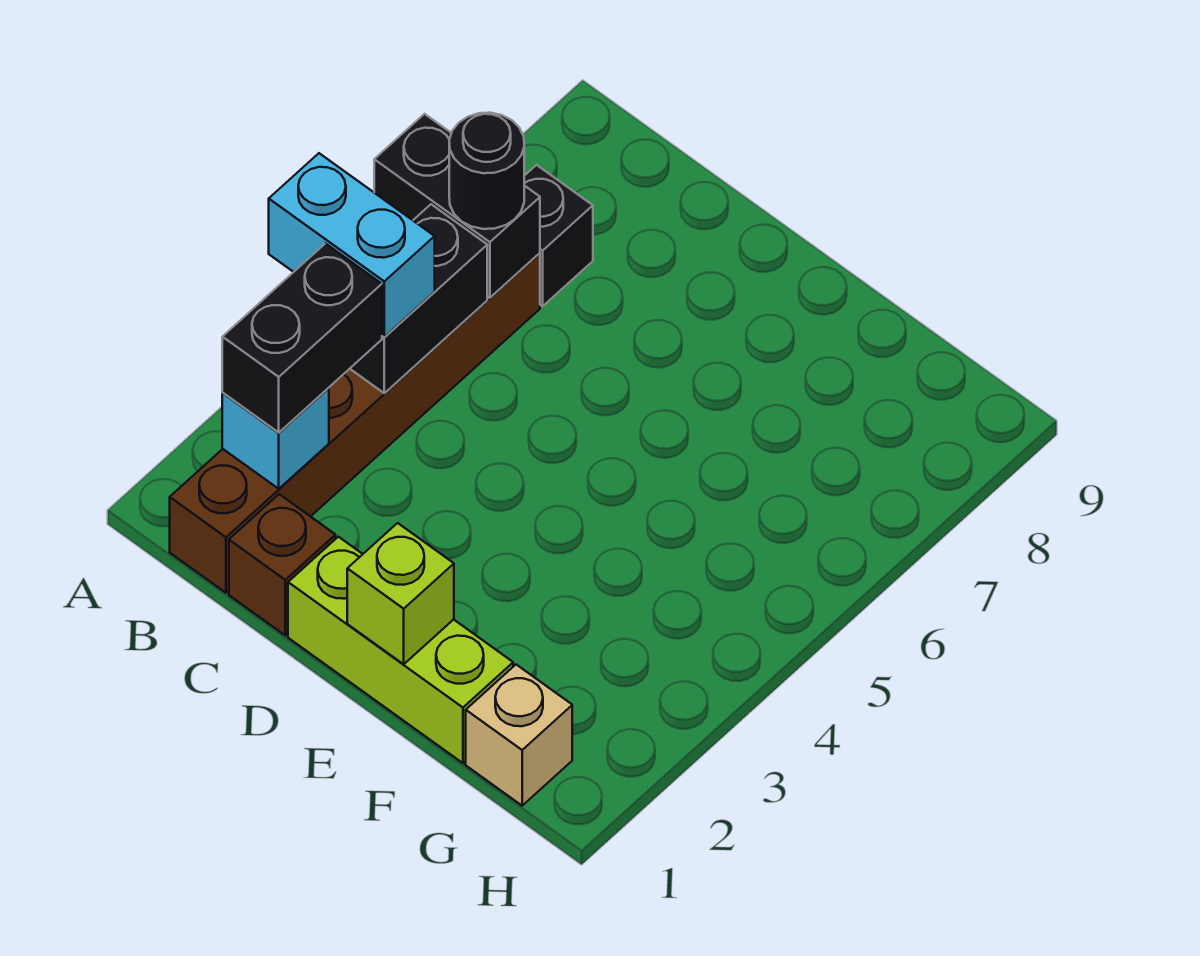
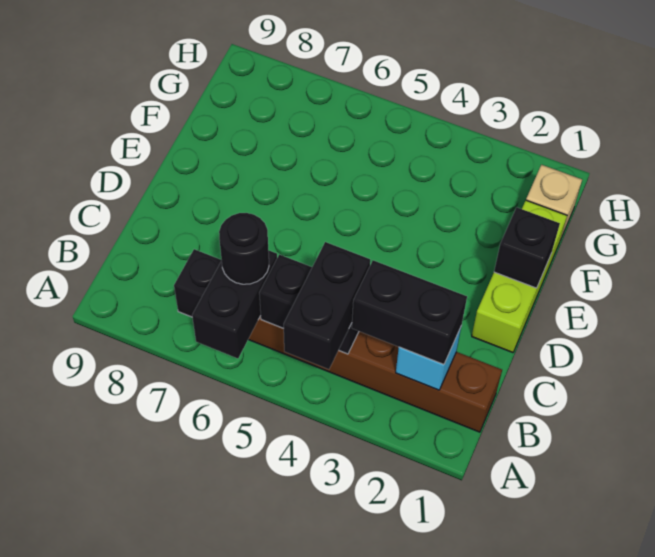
cyan 1x2 brick [269,153,435,337] -> black 1x2 brick [283,242,370,369]
brown 1x1 brick [229,494,336,635] -> none
lime 1x1 brick [347,523,454,664] -> black 1x1 brick [494,207,560,288]

